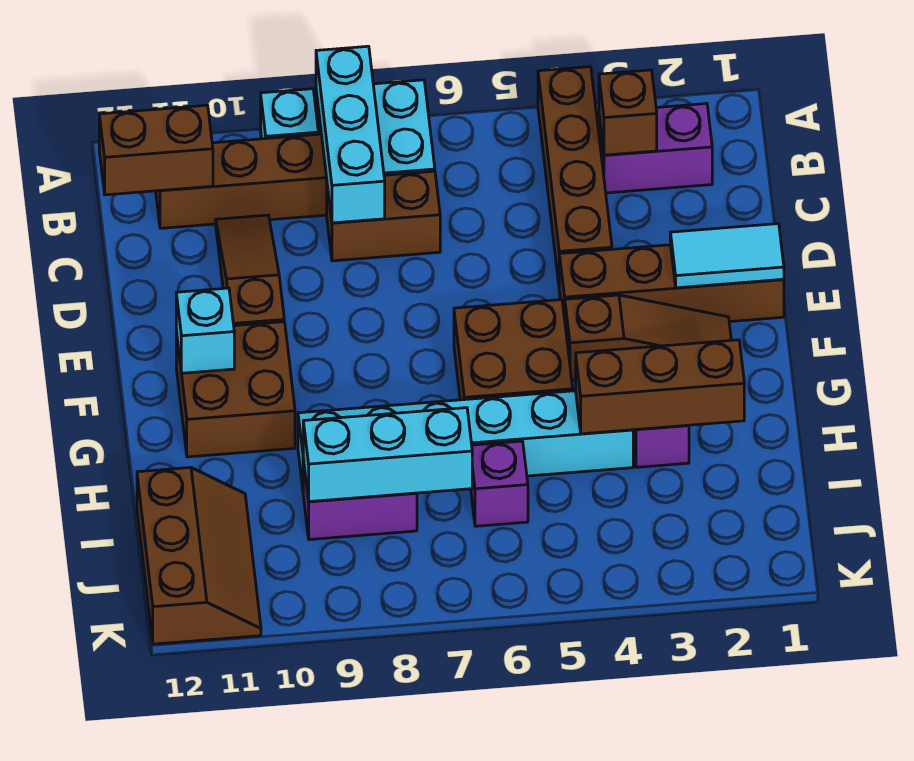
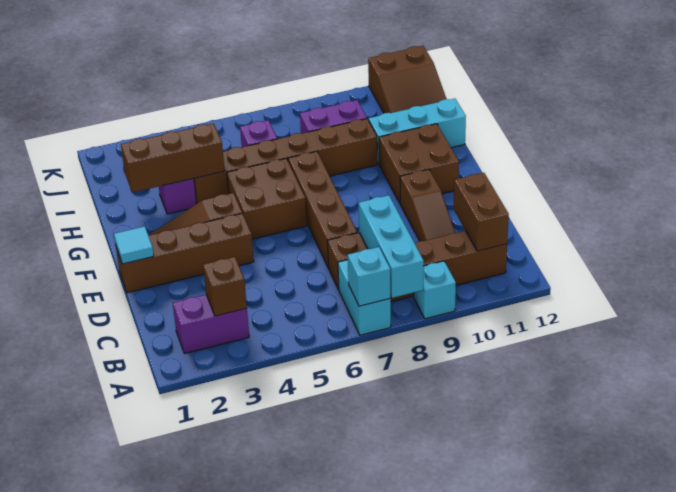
brown 1x4 brick [538,67,612,283] -> brown 1x4 brick moved to [288,151,357,268]
brown 1x2 brick [99,105,213,195] -> brown 1x2 brick turned to [454,173,509,251]
cyan 1x2 tile [670,224,784,288] -> cyan 1x1 tile [114,226,154,264]
cyan 1x1 brick [176,288,234,373] -> cyan 1x1 brick moved to [348,247,390,306]
cyan 1x6 brick [298,391,633,488] -> brown 1x6 brick [194,119,378,203]
cyan 1x3 brick [303,408,472,502] -> cyan 1x3 brick moved to [369,99,466,164]
brown 2x3 slope [137,467,261,644] -> brown 2x3 slope turned to [368,46,446,113]

